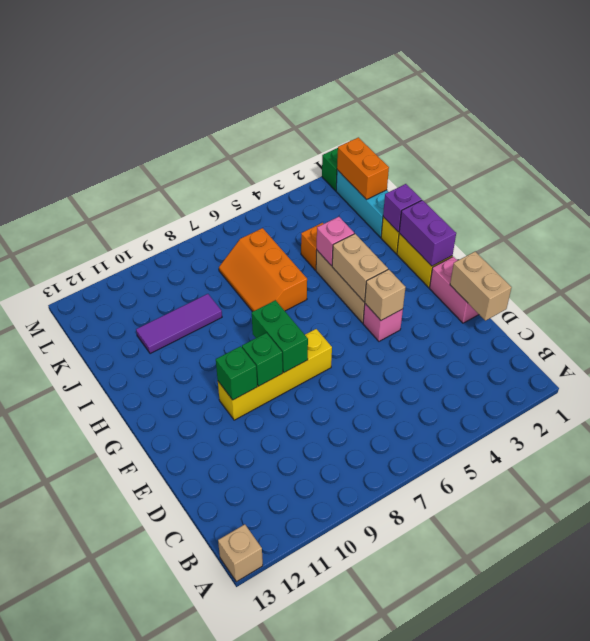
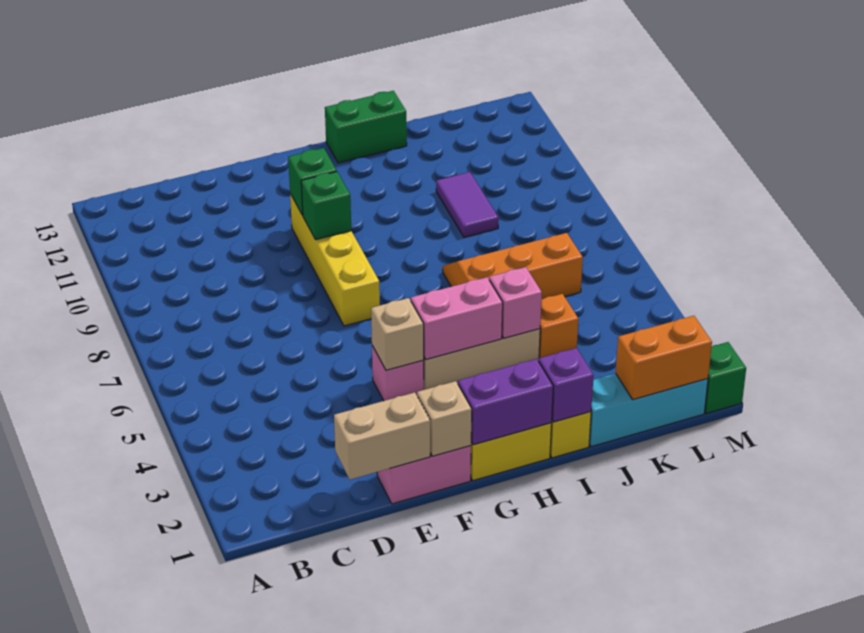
tan 1x1 brick [218,524,263,582] -> tan 1x1 brick moved to [417,381,472,456]
green 1x2 brick [252,300,308,372] -> green 1x2 brick moved to [325,91,407,163]
tan 1x2 brick [332,234,388,302] -> pink 1x2 brick [411,277,503,359]
purple 1x3 tile [136,294,222,354] -> purple 1x2 tile [436,172,498,237]

